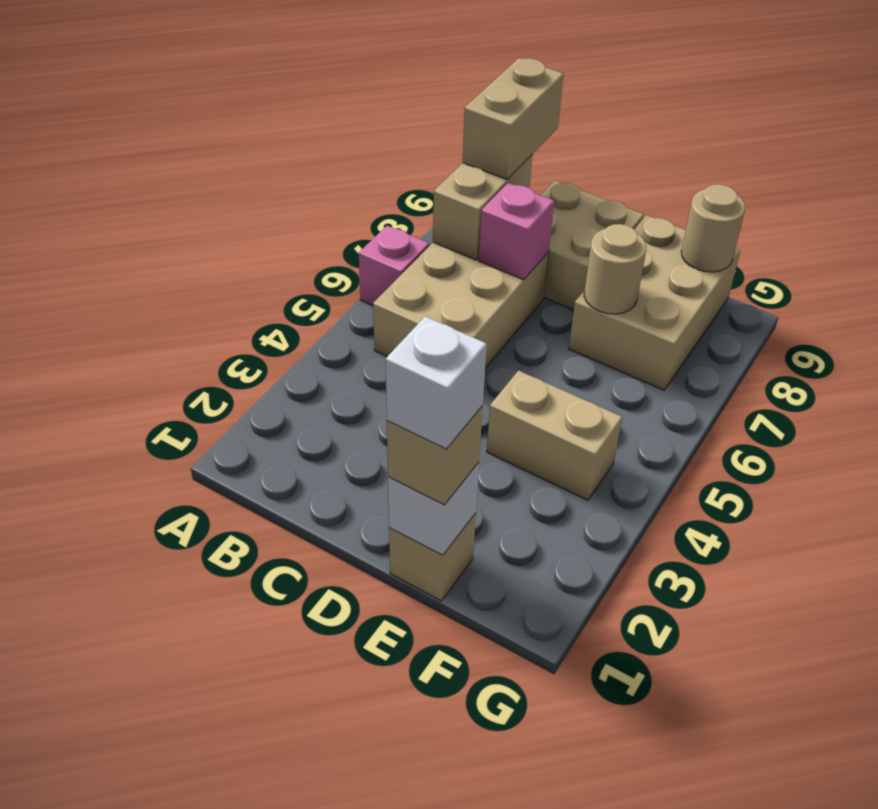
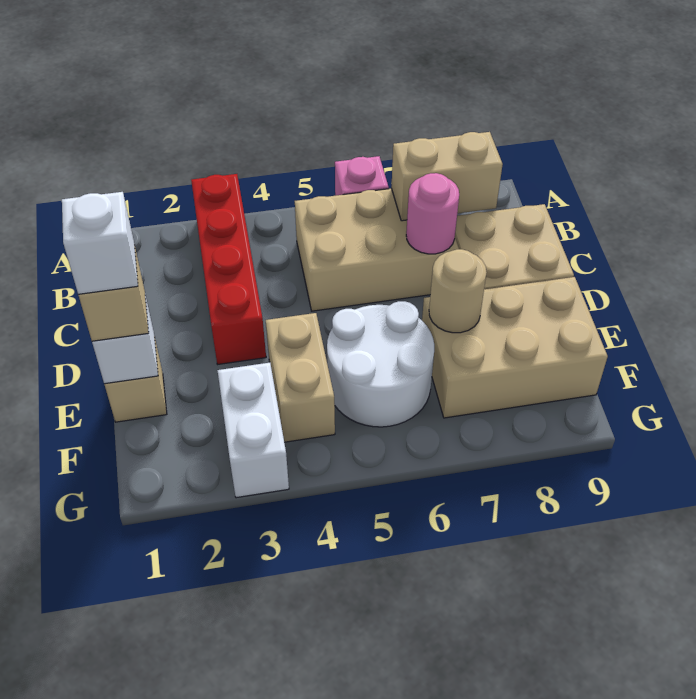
none -> red 1x4 brick [191,174,266,364]
tan 1x2 brick [463,58,563,180] -> none
pink 1x1 brick [479,183,554,280] -> pink 1x1 round brick [406,173,459,254]
none -> white 2x2 round brick [327,301,434,427]
none -> white 1x2 brick [217,363,289,498]
tan 1x1 round brick [681,184,745,272] -> none

